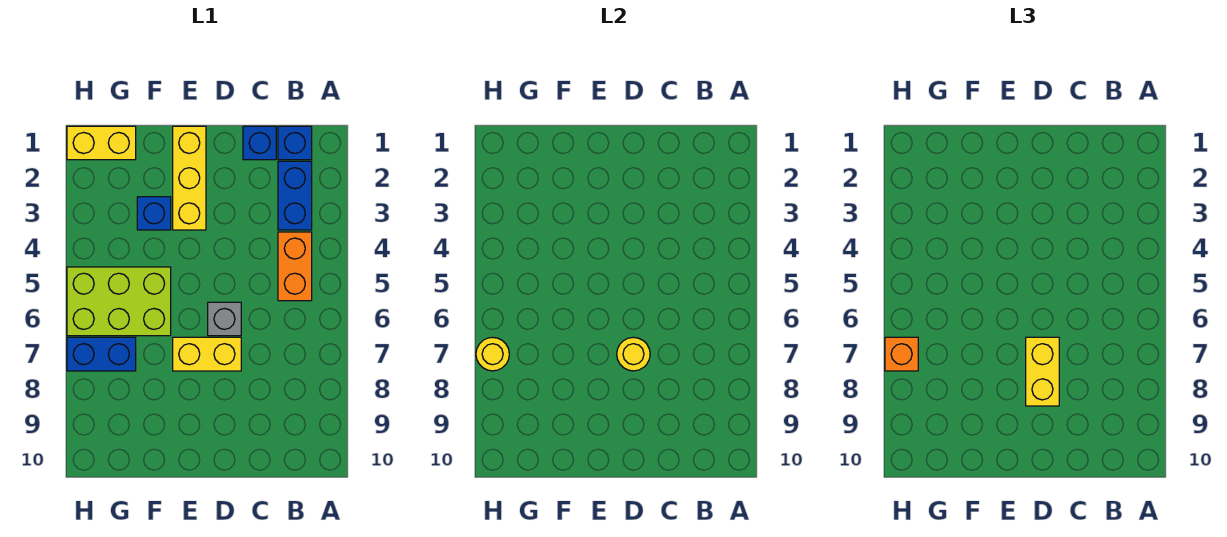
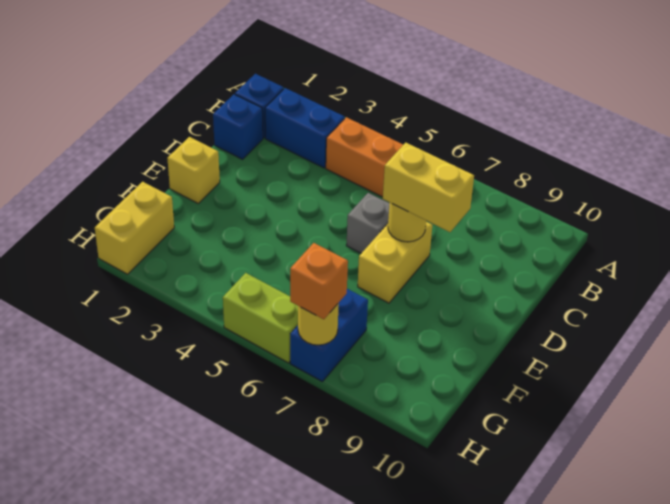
yellow 1x3 brick [173,126,206,230] -> yellow 1x1 brick [167,137,220,203]
blue 1x1 brick [137,197,171,230] -> none
lime 2x3 brick [67,267,171,336] -> lime 1x2 brick [223,273,298,363]

